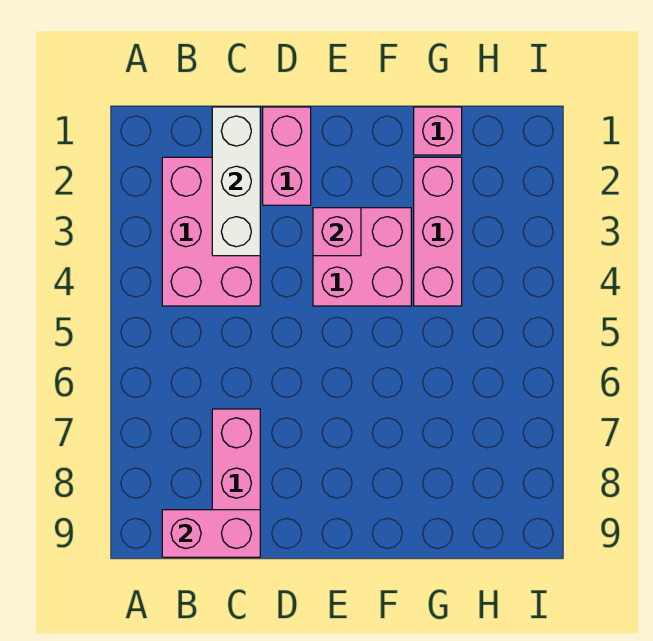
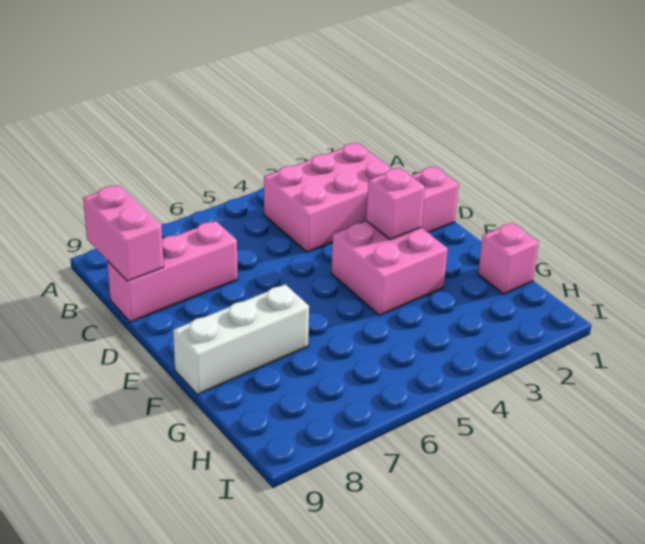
white 1x3 brick [212,107,260,256] -> white 1x3 brick moved to [173,284,309,394]
pink 1x3 brick [414,157,462,306] -> none

